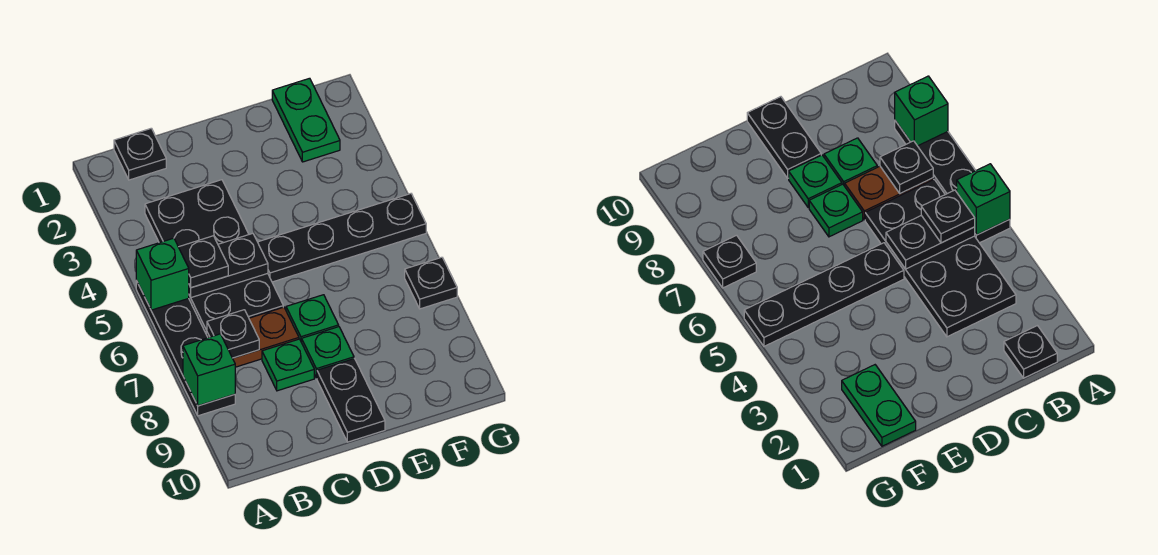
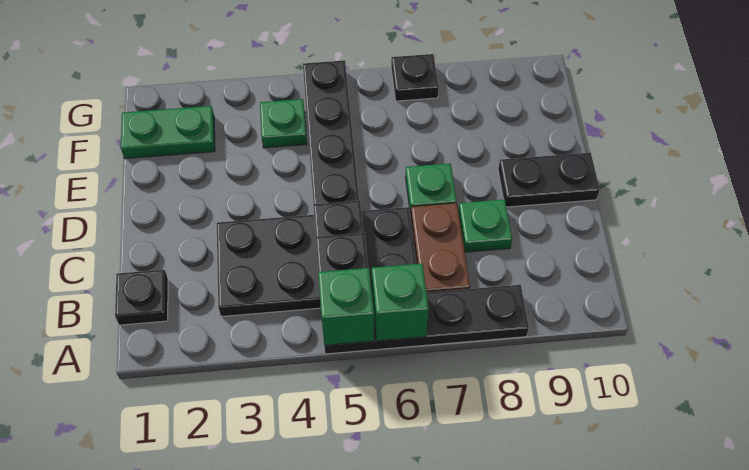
green 1x1 brick [183,334,235,406] -> green 1x1 brick moved to [372,264,429,341]
black 1x1 plate [207,310,259,358] -> none
green 1x1 plate [302,327,354,378] -> green 1x1 plate moved to [260,99,307,148]

